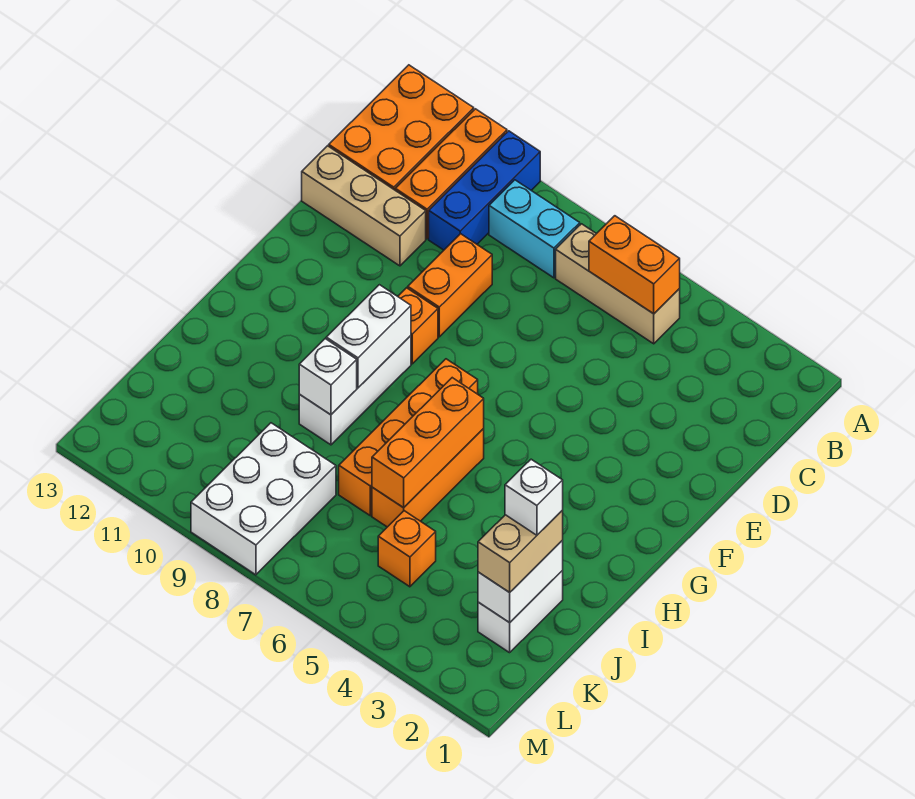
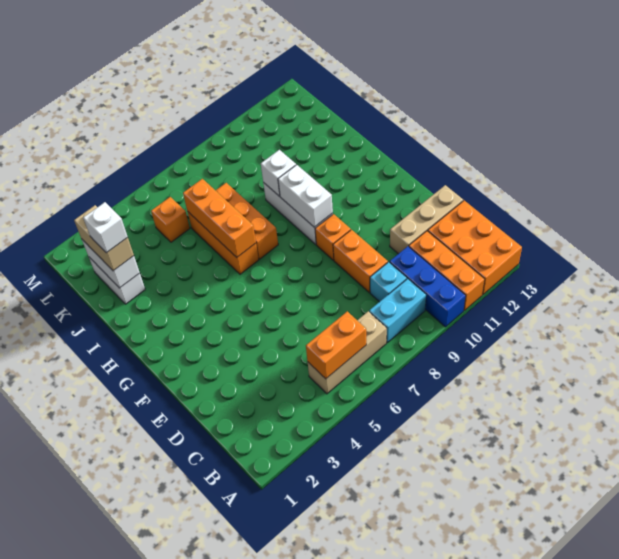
none -> cyan 1x1 brick [370,262,407,302]
orange 1x4 brick [339,359,478,516] -> orange 1x3 brick [215,183,278,259]
white 2x3 brick [191,423,336,575] -> none

